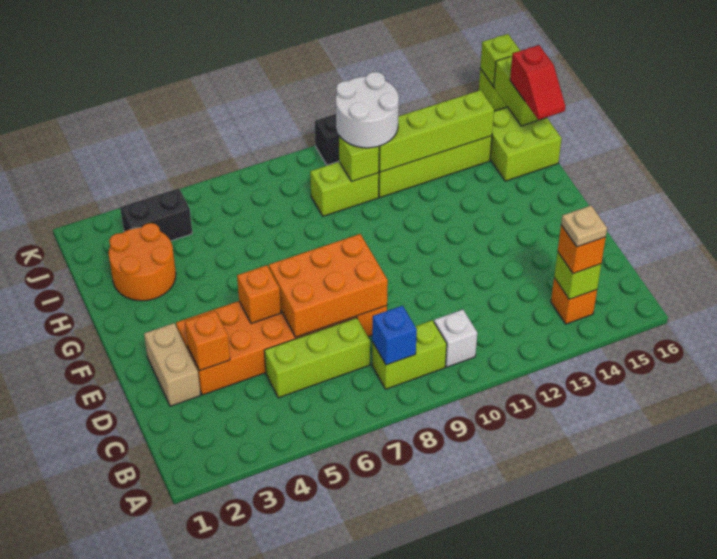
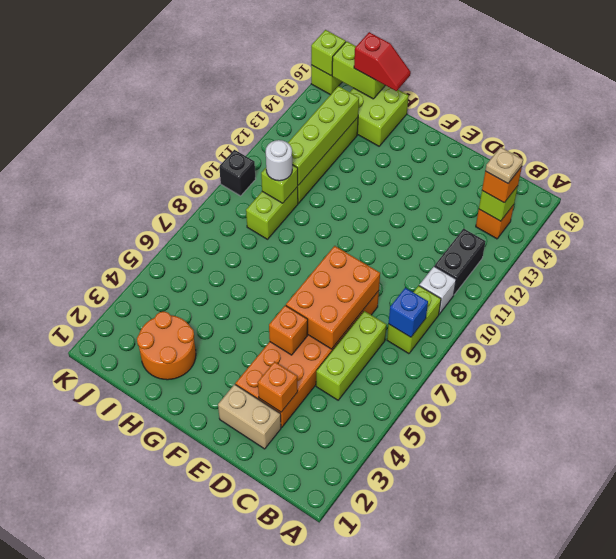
white 2x2 round brick [336,72,399,148] -> white 1x1 round brick [266,140,292,181]
black 1x2 brick [120,188,192,241] -> black 1x2 brick moved to [435,229,485,295]

